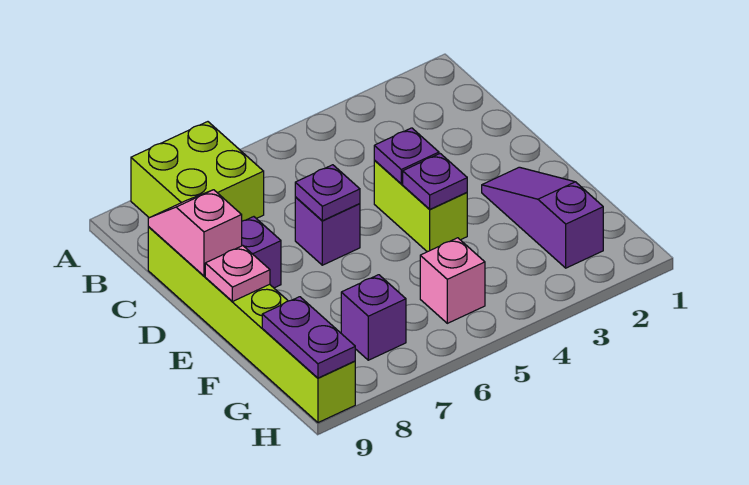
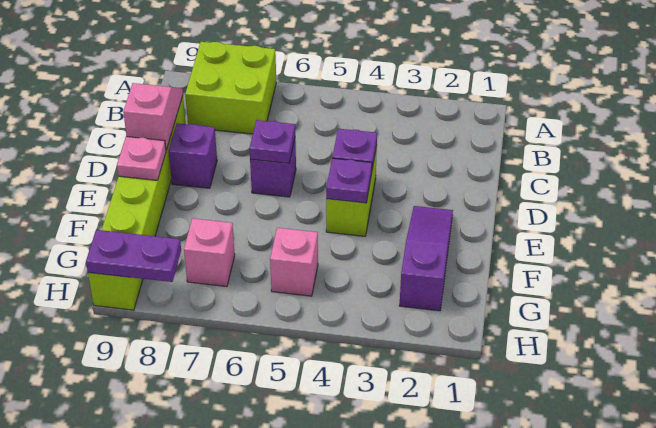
purple 1x1 brick [341,275,406,360] -> pink 1x1 brick [184,218,235,287]
purple 1x2 plate [262,297,355,378] -> purple 1x2 plate turned to [86,230,181,282]

